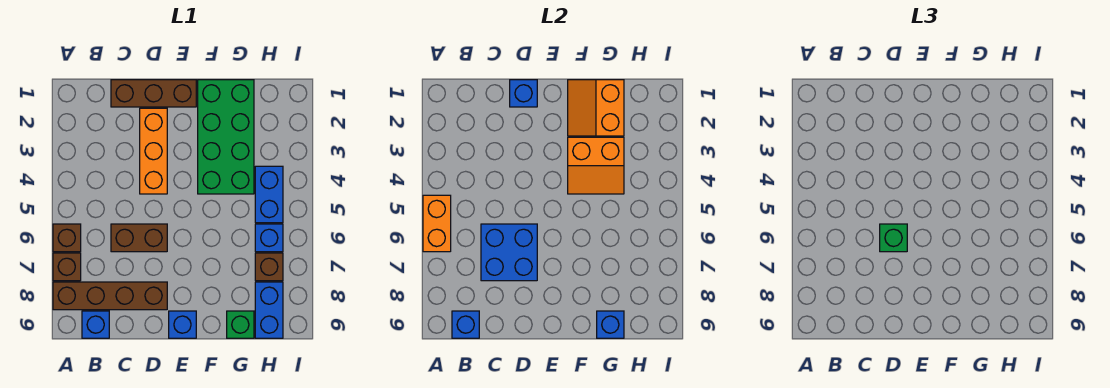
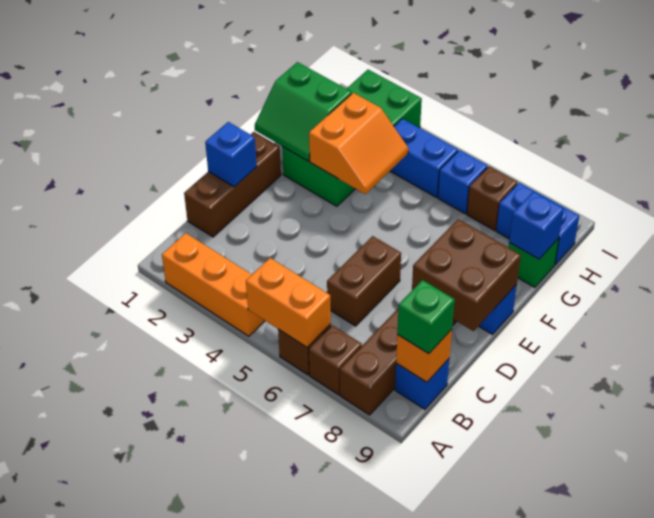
blue 1x1 brick [452,311,479,338] -> orange 1x1 brick [396,330,452,382]
blue 2x2 brick [481,224,537,281] -> none
orange 1x3 brick [140,108,167,194] -> orange 1x3 brick moved to [162,233,265,336]
green 1x1 brick [880,224,907,252] -> green 1x1 brick moved to [397,280,455,354]
none -> brown 2x2 brick [412,219,521,331]
green 2x4 brick [198,80,254,194] -> green 2x4 brick turned to [282,70,422,206]
orange 2x2 slope [568,80,624,136] -> green 2x2 slope [255,62,352,161]

